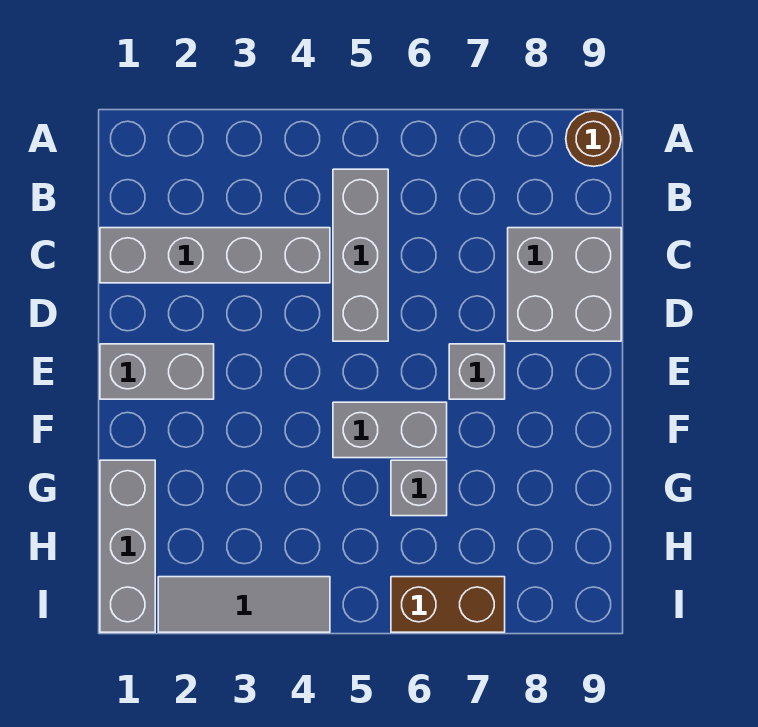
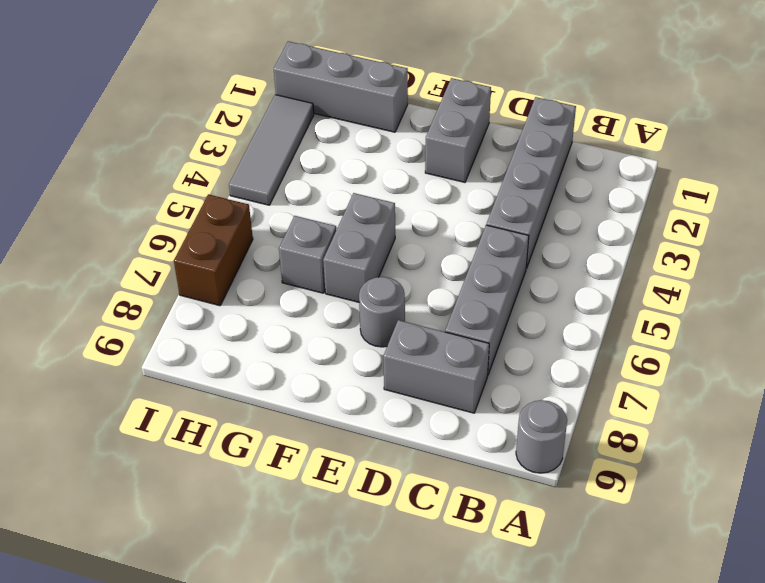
brown 1x1 round brick [566,111,621,166] -> grey 1x1 round brick [516,400,567,473]
grey 1x3 brick [333,169,388,341] -> grey 1x3 brick turned to [445,225,529,374]
grey 2x2 brick [508,228,621,341] -> grey 1x2 brick [383,320,489,413]
grey 1x1 brick [449,344,505,399] -> grey 1x1 round brick [359,277,405,347]

